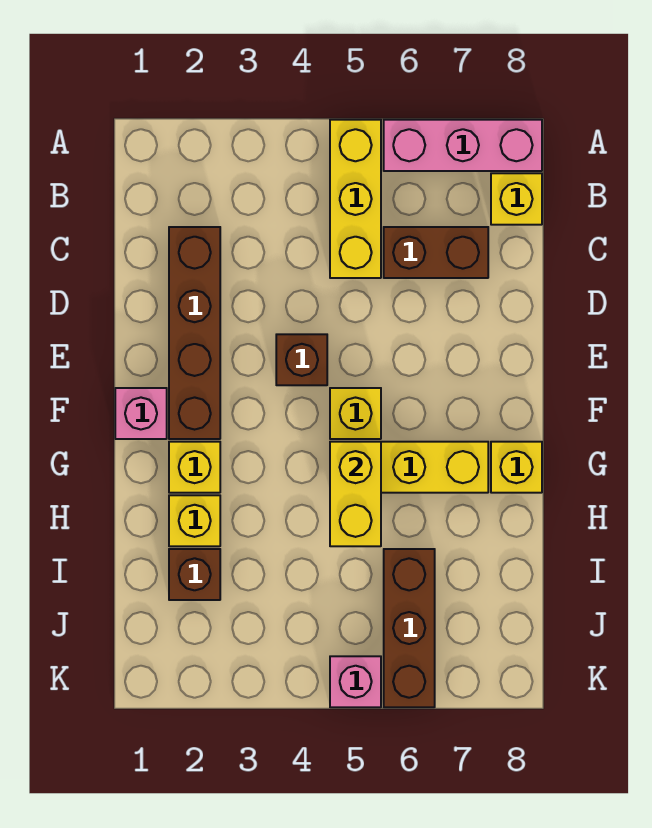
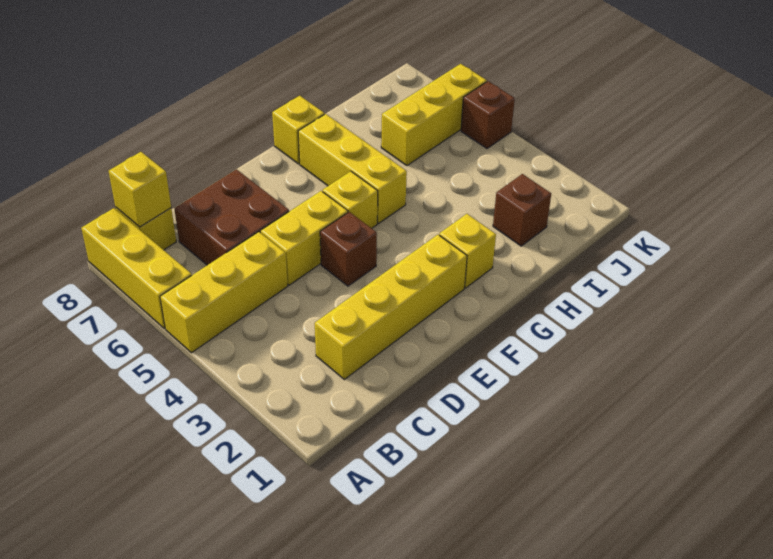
pink 1x3 brick [384,120,542,171] -> yellow 1x3 brick [81,208,192,328]
brown 1x4 brick [169,227,220,439] -> yellow 1x4 brick [315,235,467,379]
brown 1x2 brick [384,227,488,278] -> brown 2x2 brick [174,169,289,265]
pink 1x1 brick [115,388,167,439] -> none
yellow 1x2 brick [330,442,381,546] -> yellow 1x2 brick moved to [260,191,348,285]
yellow 1x1 brick [169,495,220,546] -> yellow 1x1 brick moved to [109,152,171,227]
brown 1x3 brick [384,549,435,707] -> yellow 1x3 brick [381,64,487,166]
pink 1x1 brick [330,656,381,707] -> brown 1x1 brick [461,81,515,148]

